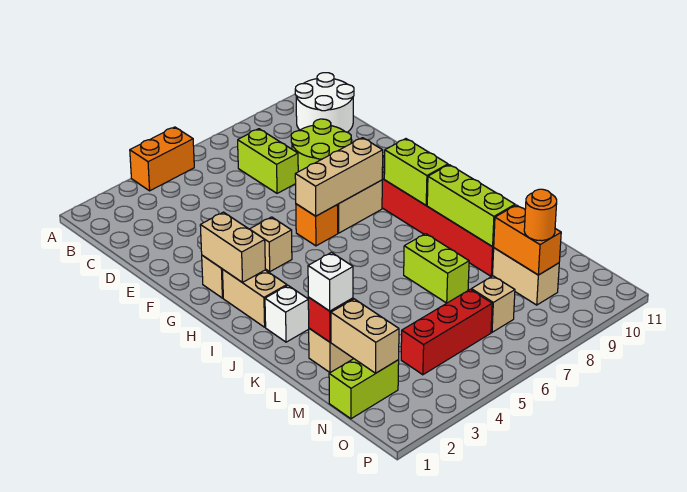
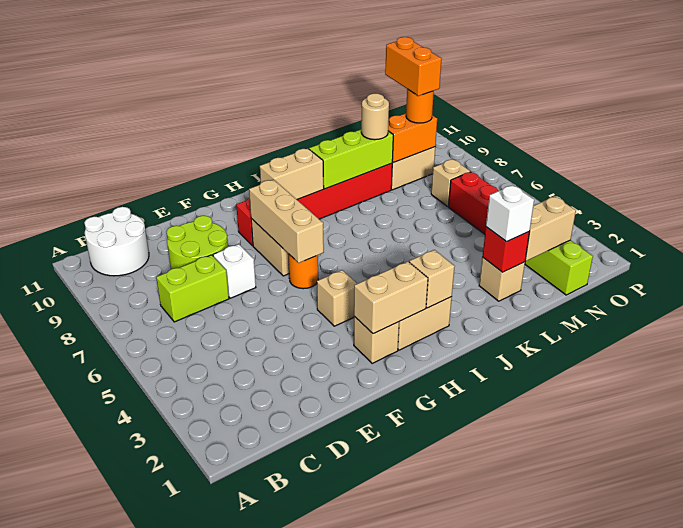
orange 1x2 brick [130,127,194,191] -> orange 1x2 brick moved to [385,37,442,96]
orange 1x1 brick [296,204,338,246] -> orange 1x1 round brick [288,254,318,289]
lime 1x2 brick [384,139,448,205] -> tan 1x2 brick [260,149,324,200]
none -> tan 1x1 brick [409,250,455,308]
white 1x1 brick [265,285,309,342] -> white 1x1 brick moved to [213,244,256,298]
lime 1x2 brick [404,234,469,303] -> none
none -> tan 1x1 round brick [361,93,389,140]

